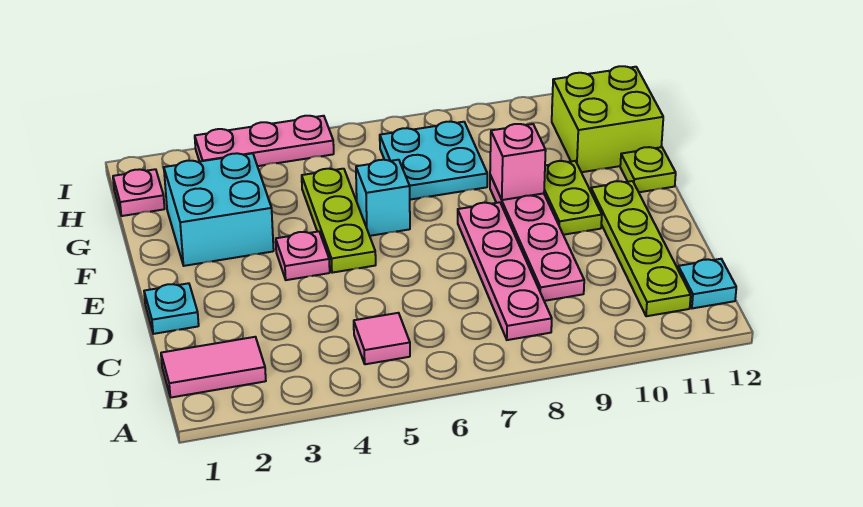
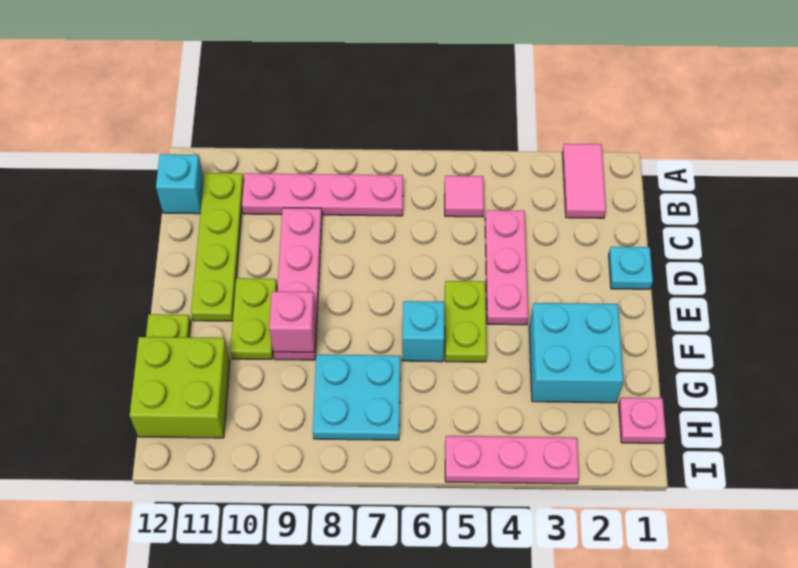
pink 1x2 tile [161,337,266,397] -> pink 1x2 tile turned to [562,144,606,218]
pink 1x4 plate [458,202,552,340] -> pink 1x4 plate turned to [242,173,403,216]
cyan 1x1 plate [678,259,736,308] -> cyan 1x1 brick [156,154,204,214]
pink 1x1 plate [276,231,330,280] -> pink 1x3 plate [485,210,528,325]
lime 1x3 plate [302,169,376,273] -> lime 1x2 plate [445,281,487,362]

